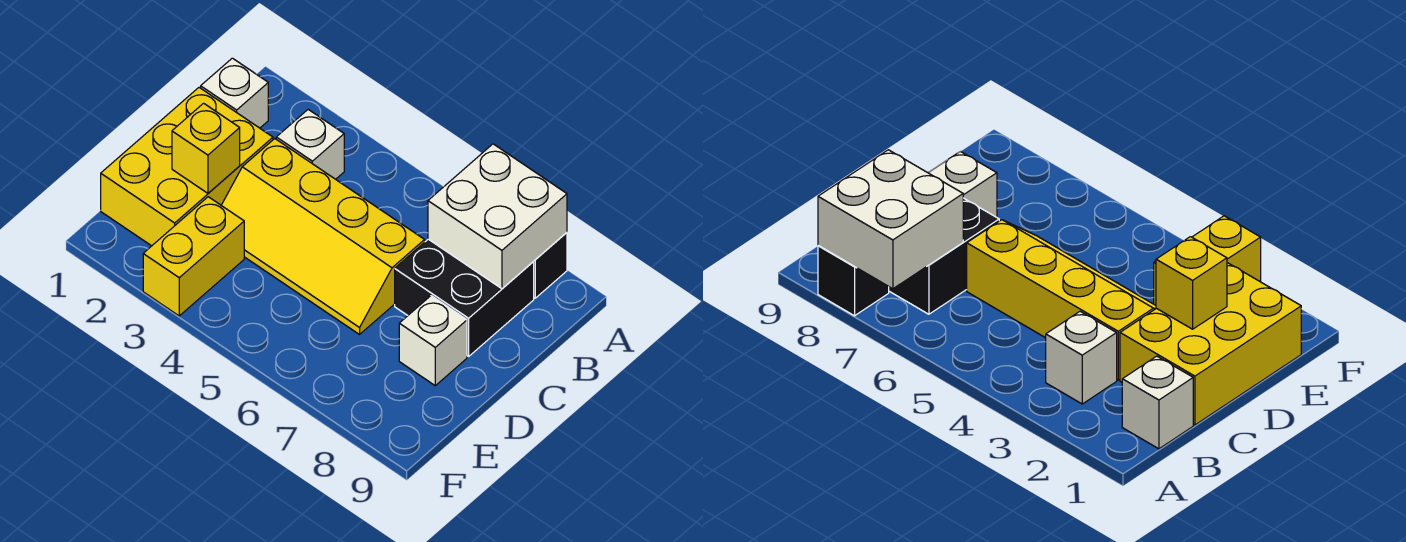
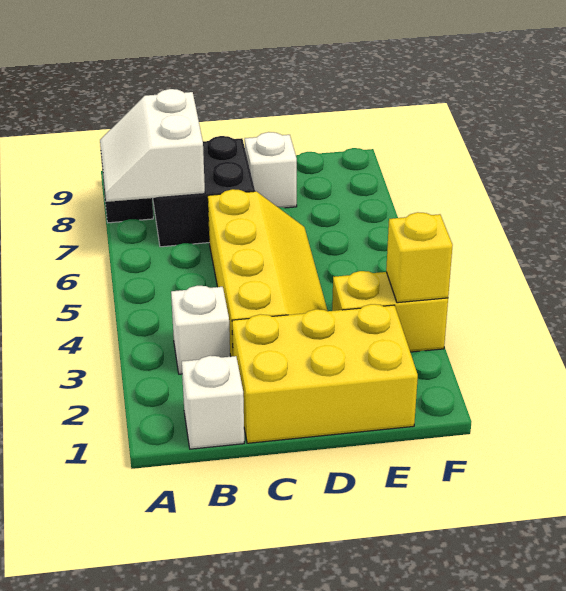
white 2x2 brick [428,144,567,289] -> white 2x2 slope [100,89,205,202]
yellow 1x1 brick [172,103,240,193] -> yellow 1x1 brick moved to [386,212,453,303]

